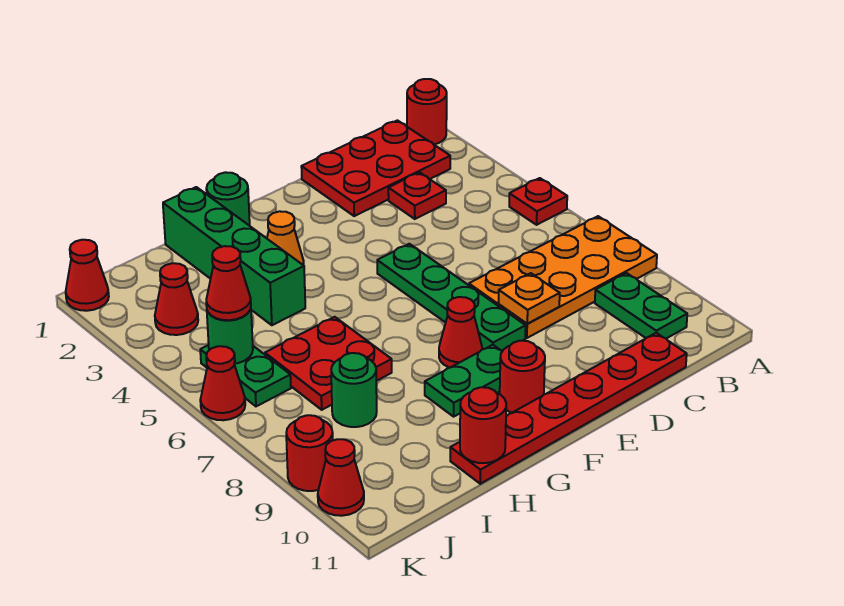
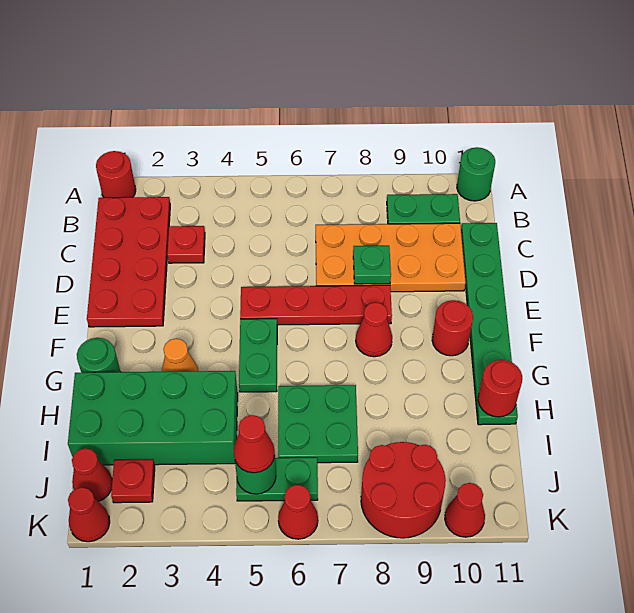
red 1x1 plate [509,178,567,225] -> red 1x1 plate moved to [111,459,155,503]
orange 2x4 plate [469,216,657,338] -> orange 2x4 plate turned to [316,223,466,292]
red 2x3 plate [301,120,450,216] -> red 2x4 plate [87,197,170,327]
red 1x6 plate [450,333,687,484] -> green 1x6 plate [461,223,518,425]
orange 1x1 plate [499,273,560,324] -> green 1x1 plate [353,246,391,284]
green 1x4 plate [377,244,526,351] -> red 1x4 plate [240,285,392,325]
green 1x2 plate [425,345,502,417] -> green 1x2 plate moved to [239,319,277,392]
green 1x4 brick [163,187,305,325] -> green 2x4 brick [68,371,238,465]
red 2x2 plate [265,317,392,410] -> green 2x2 plate [278,385,358,463]
green 1x1 round brick [331,353,377,427] -> green 1x1 round brick moved to [457,147,495,201]
red 1x1 cone [155,263,198,335] -> red 1x1 cone moved to [72,448,112,502]
red 1x1 round brick [286,415,333,491] -> red 2x2 round brick [361,442,446,538]

